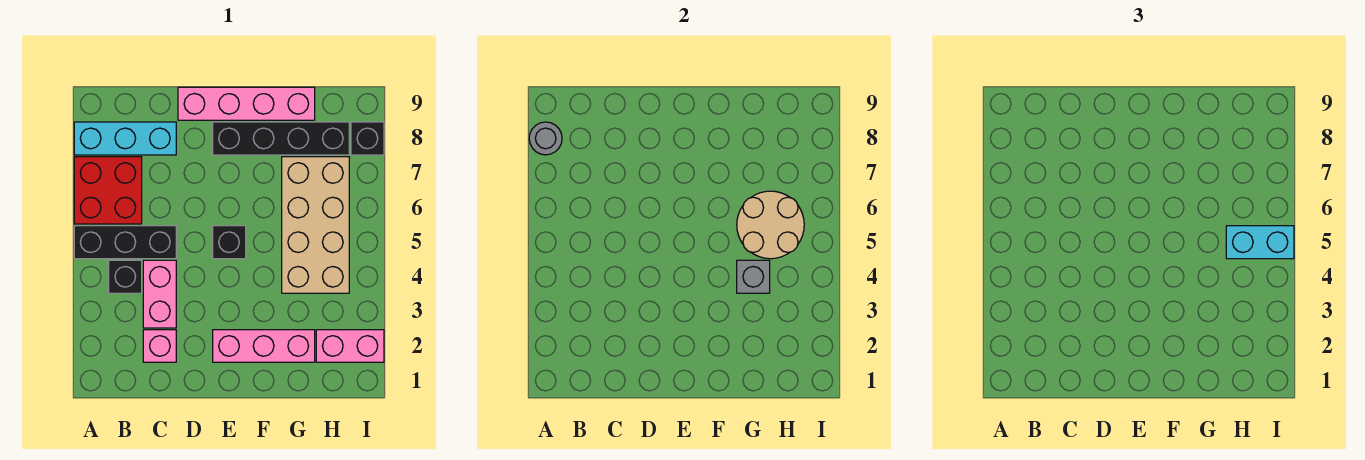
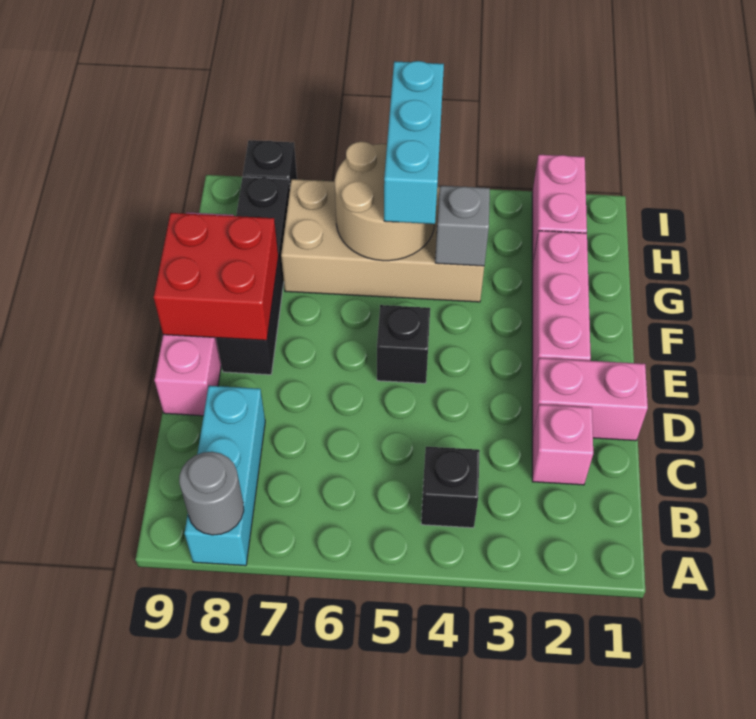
black 1x3 brick [74,226,176,259] -> none
red 2x2 brick [74,157,142,224] -> red 2x2 brick moved to [154,213,278,340]
pink 1x2 brick [143,260,176,328] -> pink 1x2 brick moved to [532,358,648,441]
cyan 1x2 brick [1226,226,1294,259] -> cyan 1x3 brick [384,61,444,224]

